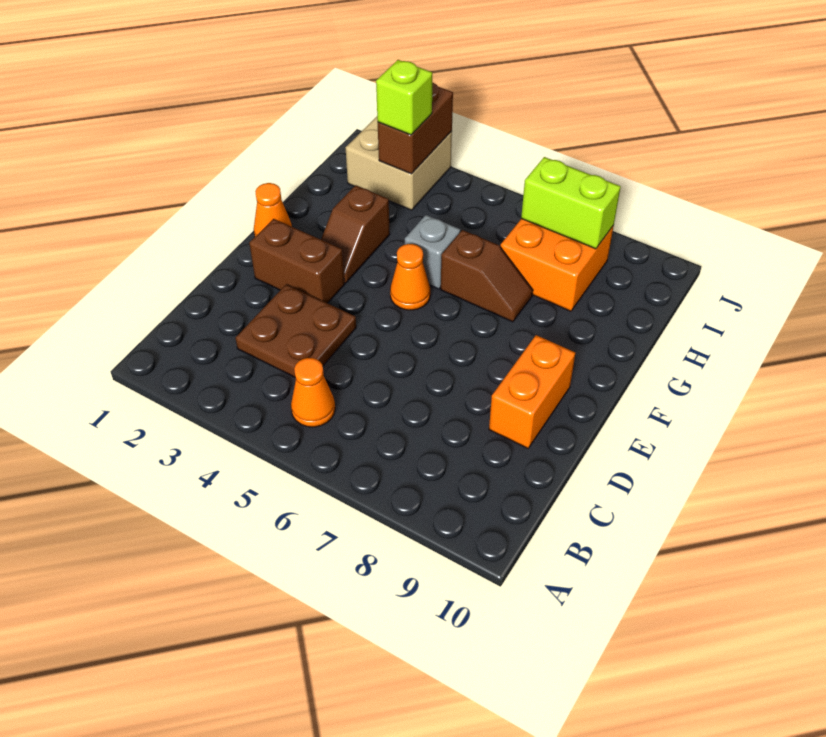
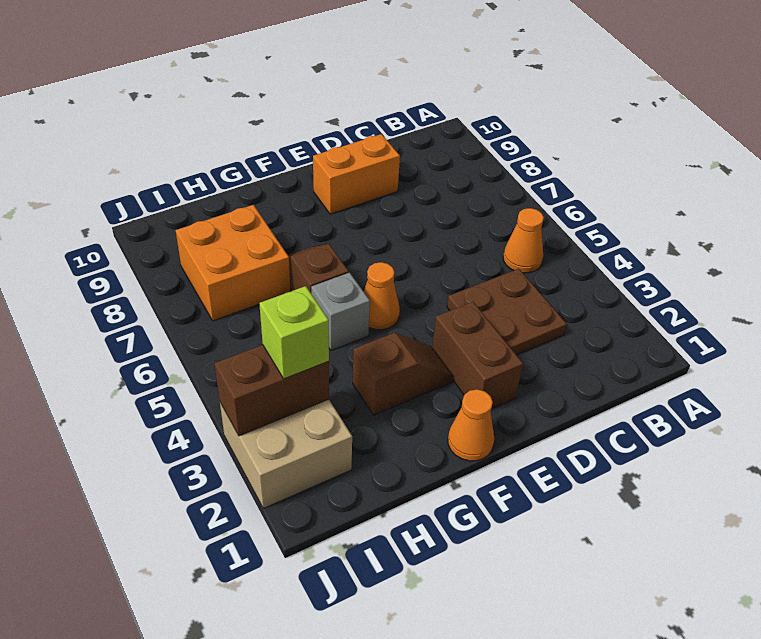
lime 1x2 brick [521,157,621,249] -> none

